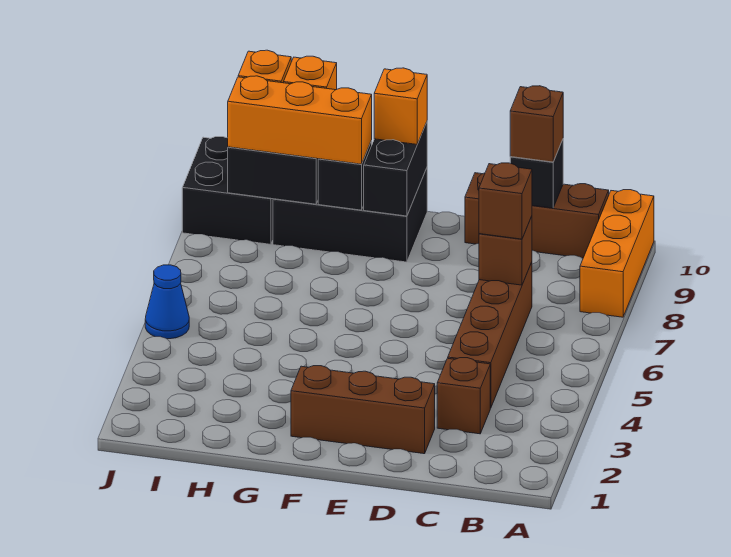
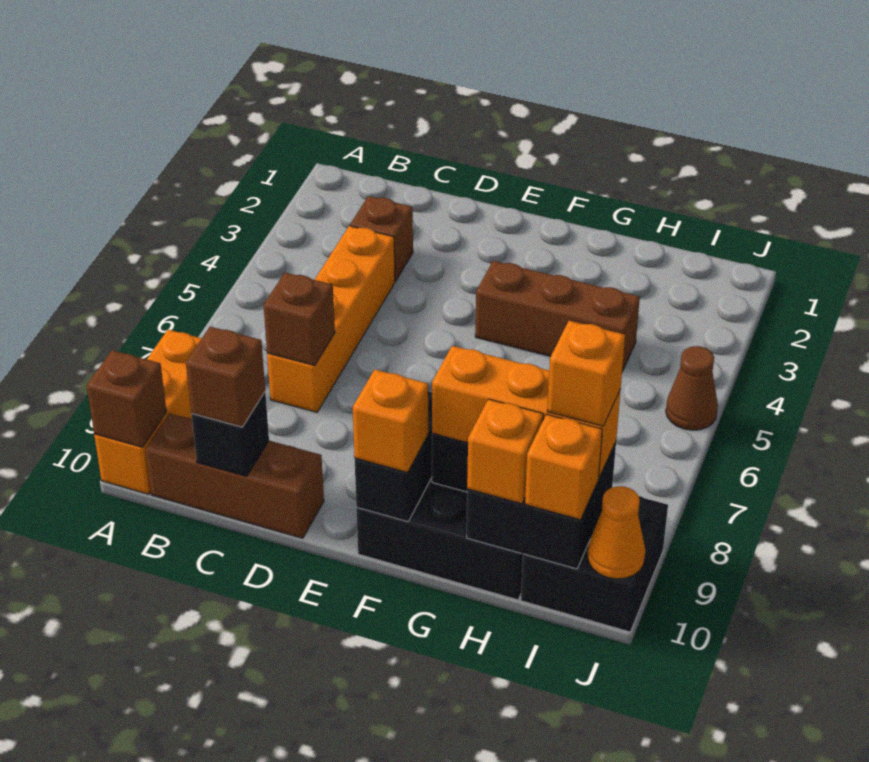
brown 1x4 brick [448,262,532,408] -> orange 1x4 brick [267,226,395,412]
brown 1x1 brick [479,163,532,239] -> brown 1x1 brick moved to [87,350,167,447]
brown 1x3 brick [291,366,435,454] -> brown 1x3 brick moved to [475,261,640,372]
none -> orange 1x1 brick [547,321,625,426]
blue 1x1 cone [145,265,189,339] -> brown 1x1 cone [666,346,718,430]
none -> orange 1x1 cone [587,486,645,579]

